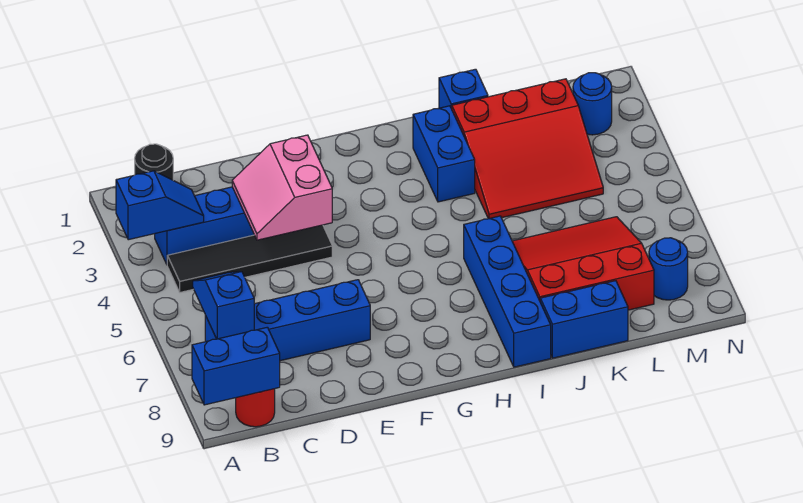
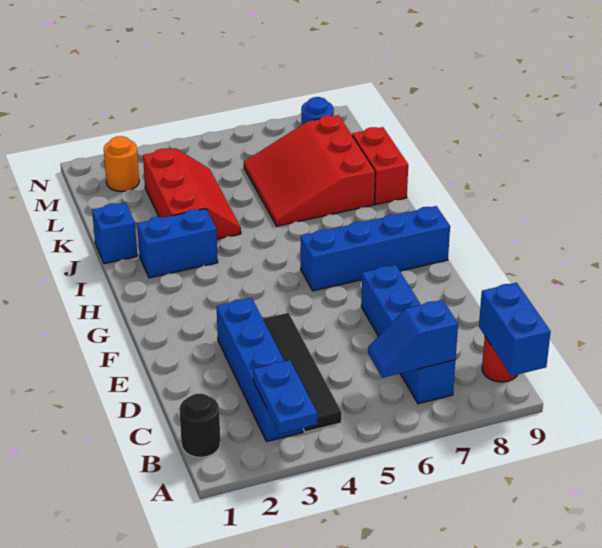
blue 1x2 slope [116,171,204,240] -> blue 1x2 plate [253,360,317,434]
pink 2x2 slope [232,135,332,240] -> none
blue 1x4 brick [464,216,551,367] -> blue 1x4 brick moved to [301,206,450,291]
red 3x3 slope [452,79,603,219] -> red 2x3 slope [143,148,241,239]
blue 1x2 brick [540,281,628,358] -> red 1x2 brick [352,127,408,204]
blue 1x1 round brick [573,73,612,135] -> orange 1x1 round brick [104,136,139,191]

